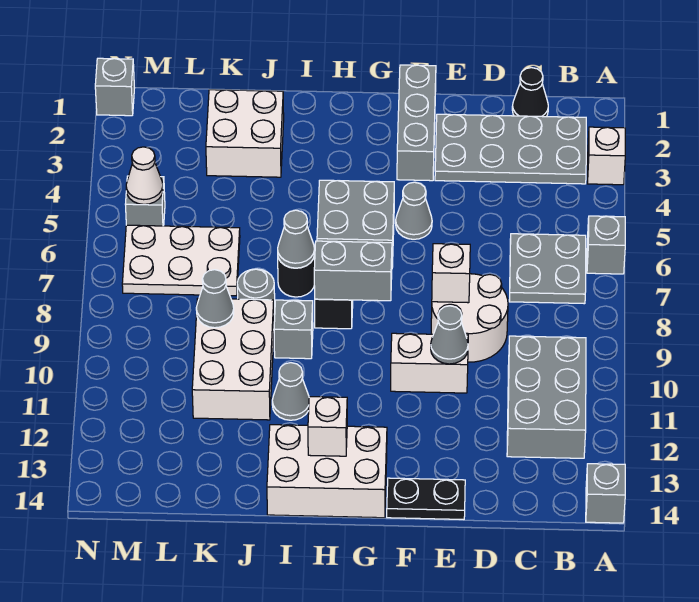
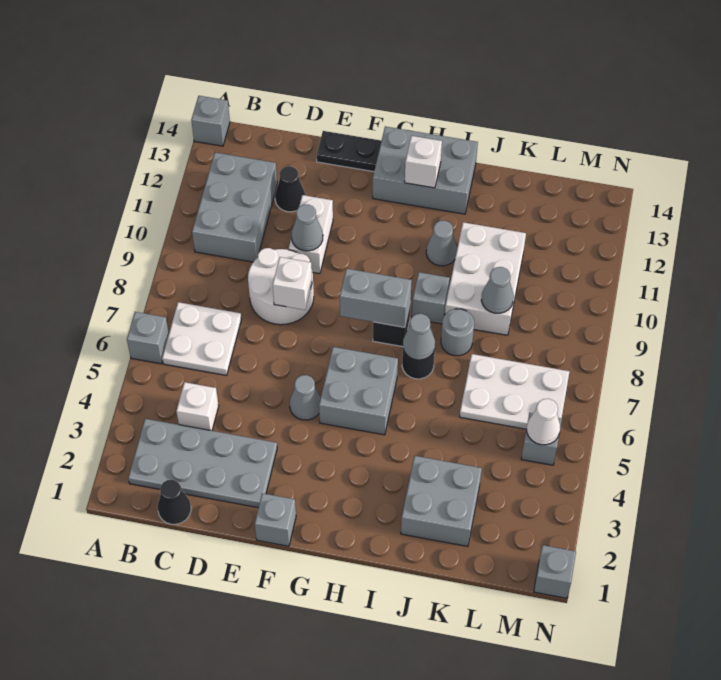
white 1x1 brick [587,127,625,185] -> white 1x1 brick moved to [176,382,219,431]
grey 2x2 plate [509,234,586,304] -> white 2x2 plate [162,302,241,375]
none -> black 1x1 cone [275,166,305,212]
white 1x2 brick [391,333,468,393] -> white 1x2 brick turned to [289,195,333,274]
grey 1x3 brick [397,65,436,181] -> grey 1x1 brick [255,493,296,546]
white 2x3 brick [267,425,387,518] -> grey 2x3 brick [373,127,478,214]
white 2x2 brick [206,90,284,177] -> grey 2x2 brick [401,456,482,546]

